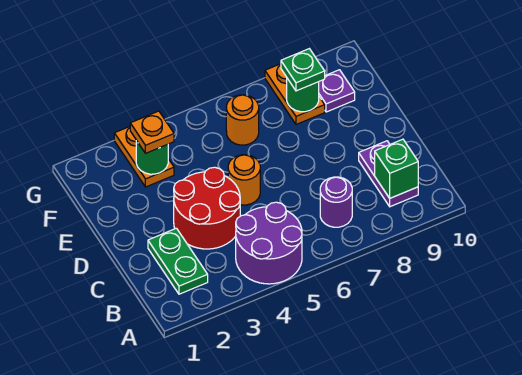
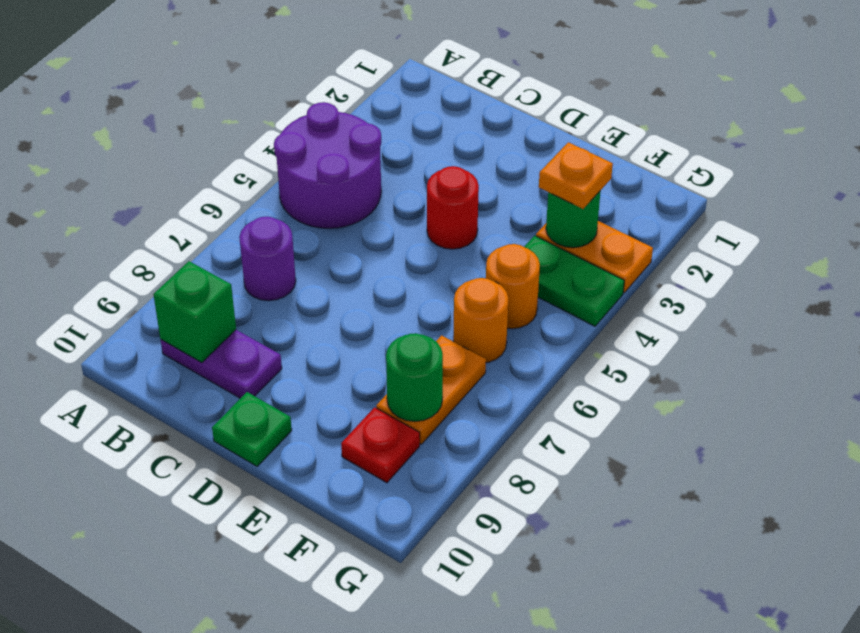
green 1x2 plate [148,228,208,294] -> green 1x2 plate moved to [524,236,624,326]
red 2x2 round brick [174,167,240,249] -> red 1x1 round brick [427,166,479,249]
orange 1x1 round brick [228,155,260,205] -> orange 1x1 round brick moved to [486,244,540,329]
orange 1x2 plate [265,64,325,124] -> orange 1x2 plate turned to [376,335,486,444]
green 1x1 plate [281,49,325,91] -> green 1x1 plate moved to [212,392,292,466]
purple 1x1 plate [319,70,355,112] -> red 1x1 plate [341,407,420,483]

